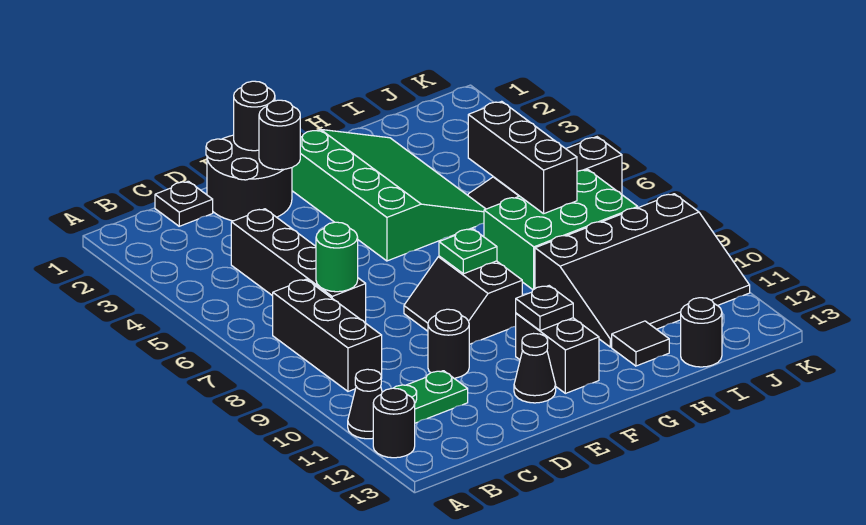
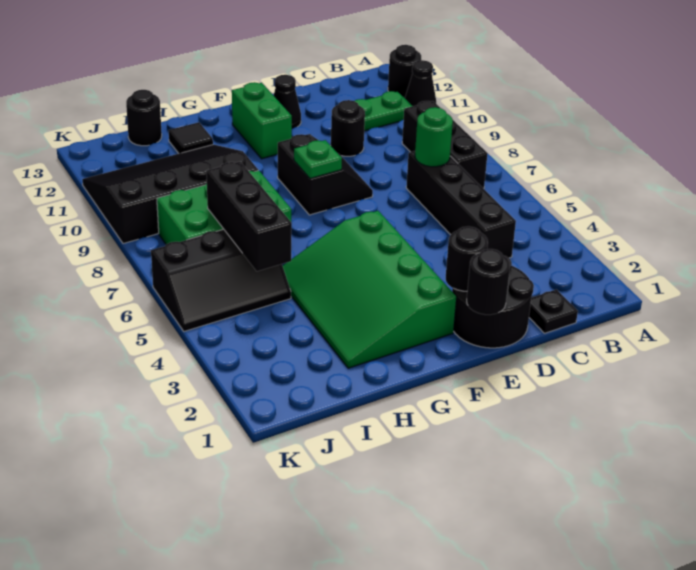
black 1x2 brick [516,313,599,393] -> green 1x2 brick [232,82,292,159]
black 1x1 plate [516,286,573,330] -> none

